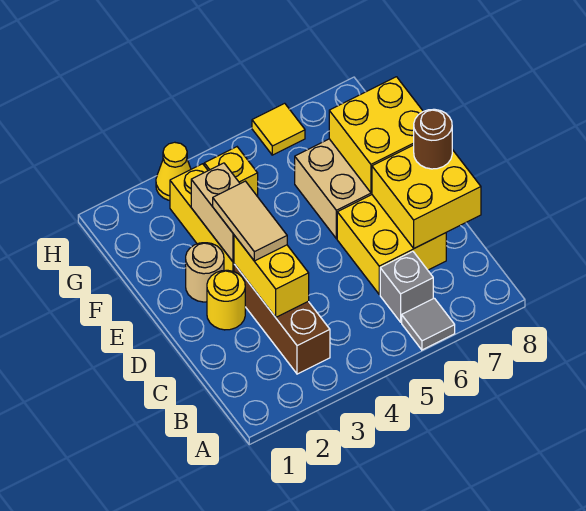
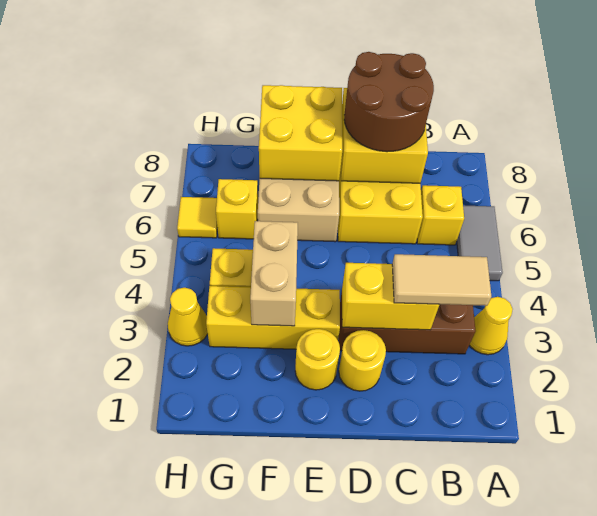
none -> yellow 1x1 cone [470,297,513,355]
grey 1x1 tile [402,298,455,350] -> grey 1x2 tile [457,205,503,281]
grey 1x1 brick [380,251,433,322] -> yellow 1x1 brick [417,185,464,245]
tan 1x2 tile [213,181,287,261] -> tan 1x2 tile moved to [392,254,491,306]
brown 1x1 round brick [414,109,452,169] -> brown 2x2 round brick [344,52,434,152]
tan 1x1 round brick [186,243,224,302] -> yellow 1x1 round brick [295,329,340,390]
tan 1x2 brick [191,163,240,262] -> tan 1x2 brick turned to [250,221,298,326]
none -> yellow 1x1 brick [216,179,258,239]

